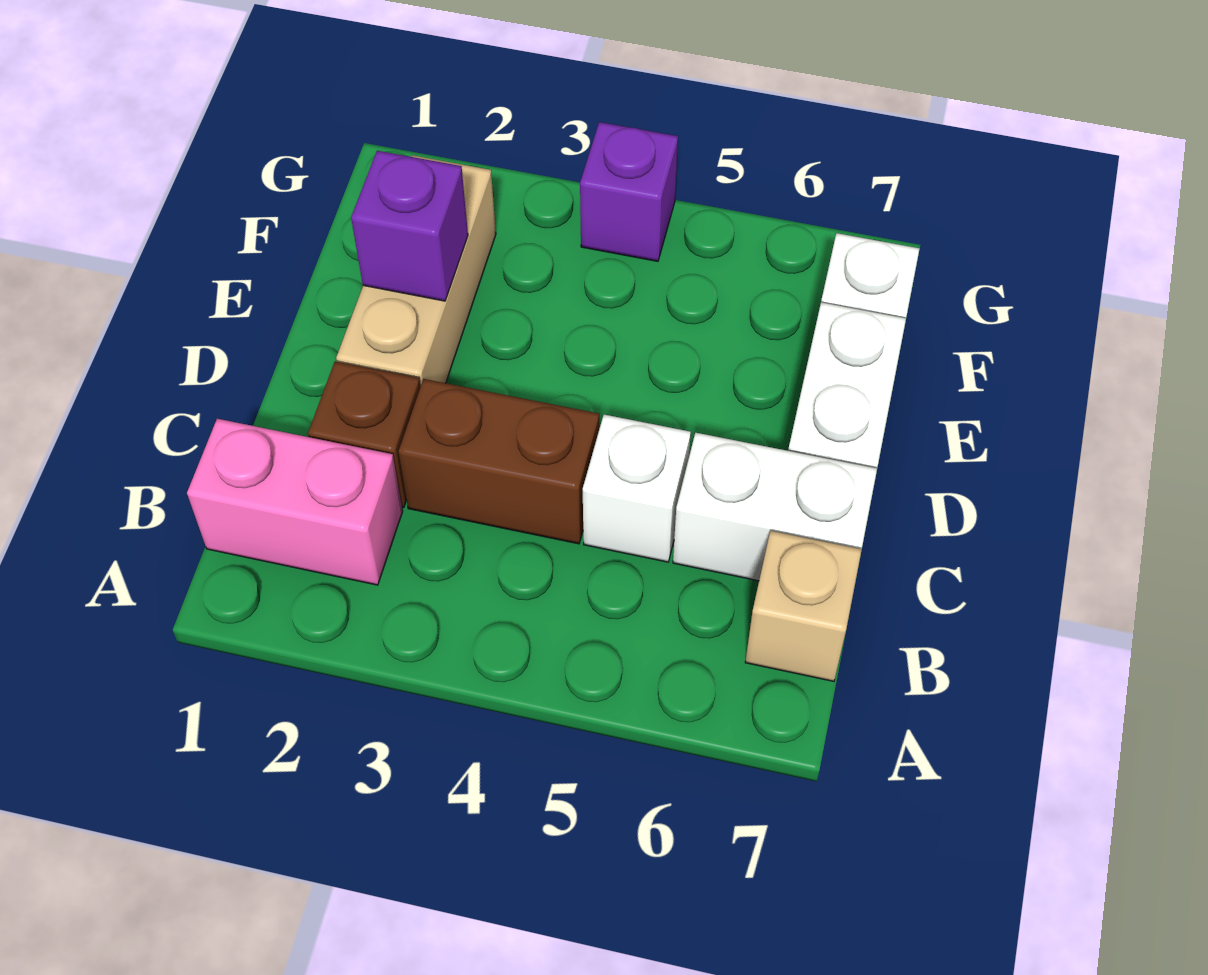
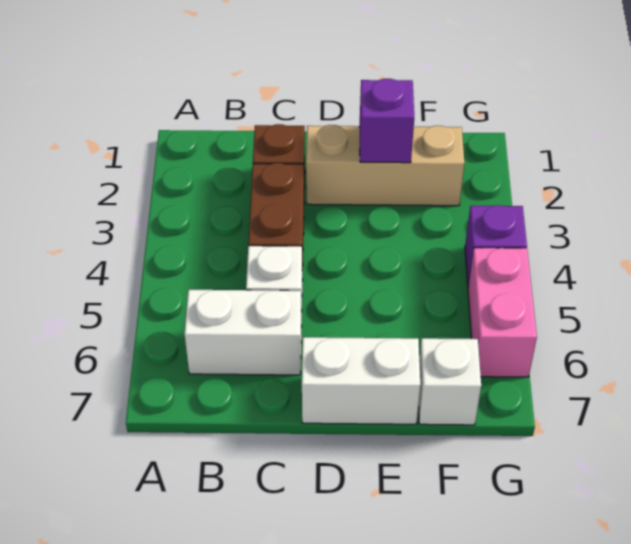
pink 1x2 brick [187,419,403,585] -> pink 1x2 brick moved to [468,248,537,377]
tan 1x1 brick [745,531,862,681] -> none
white 1x2 brick [673,433,877,581] -> white 1x2 brick turned to [184,290,301,375]

